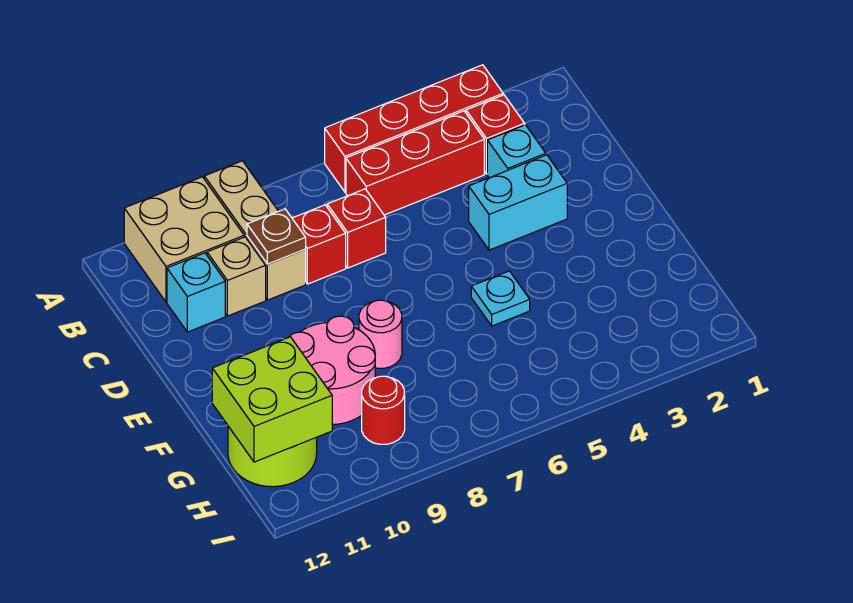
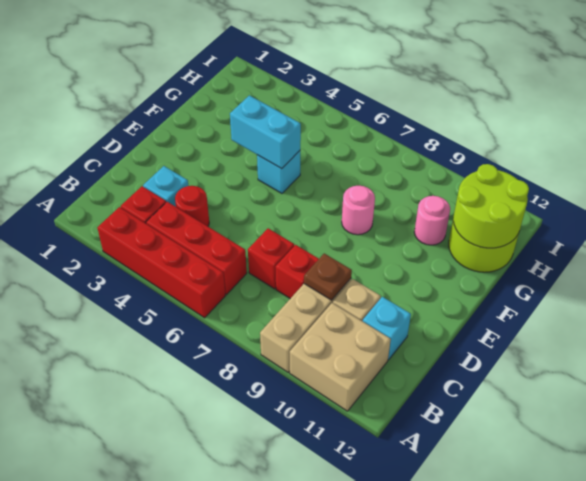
cyan 1x2 brick [469,155,567,250] -> cyan 1x2 brick moved to [230,95,301,169]
cyan 1x1 plate [471,271,530,326] -> cyan 1x1 brick [257,151,300,193]
pink 2x2 round brick [289,316,375,425] -> pink 1x1 round brick [414,196,450,245]
lime 2x2 brick [212,337,332,462] -> lime 2x2 round brick [453,164,529,248]
red 1x1 round brick [362,376,405,444] -> red 1x1 round brick moved to [175,186,209,226]

